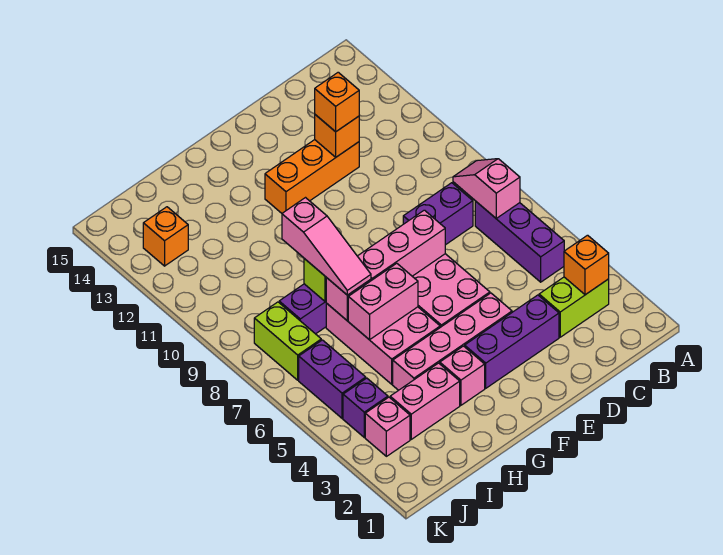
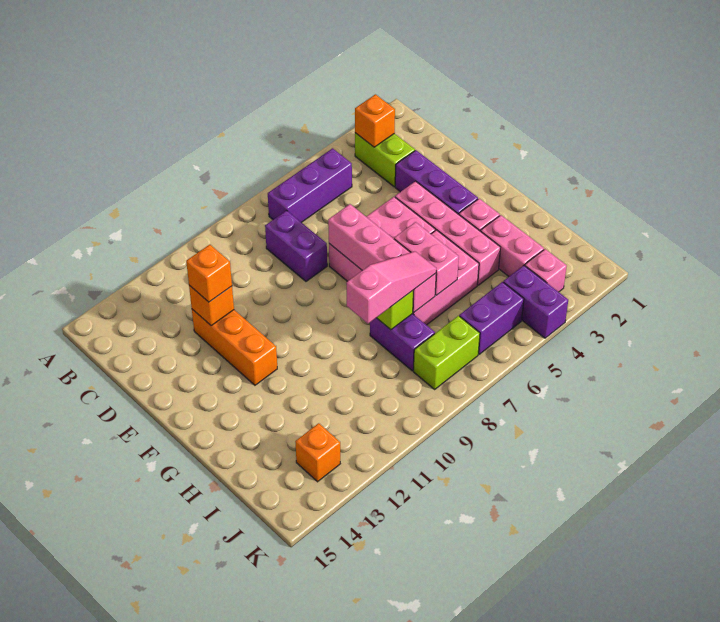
pink 1x2 slope [453,159,520,218] -> none
purple 1x1 brick [343,378,388,437] -> purple 1x2 brick [503,265,568,338]

